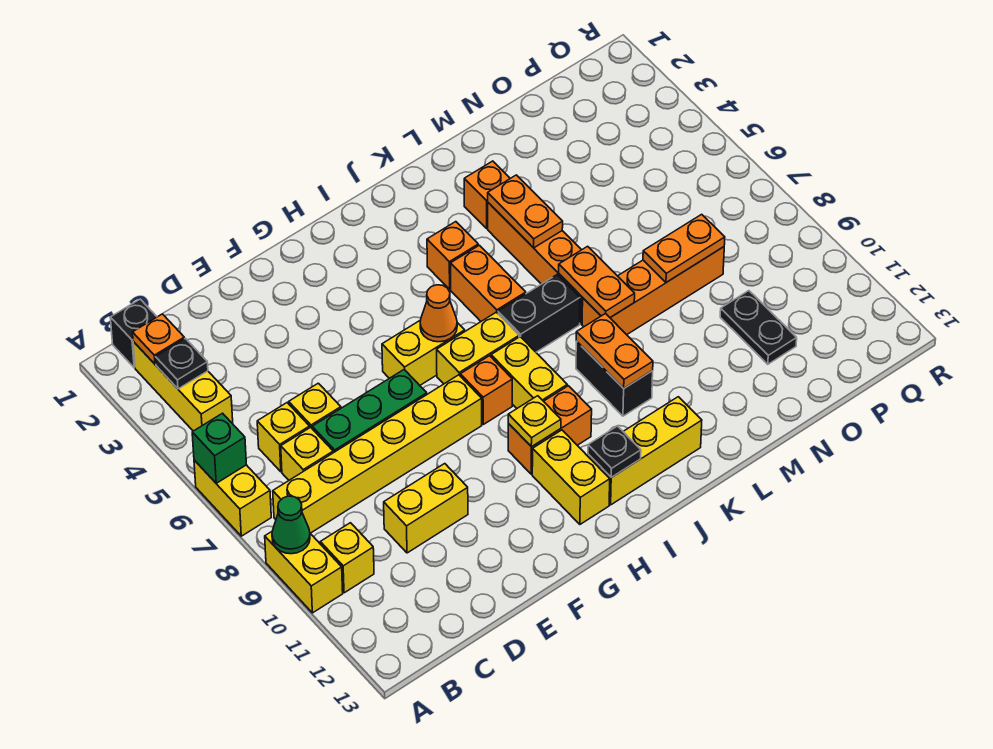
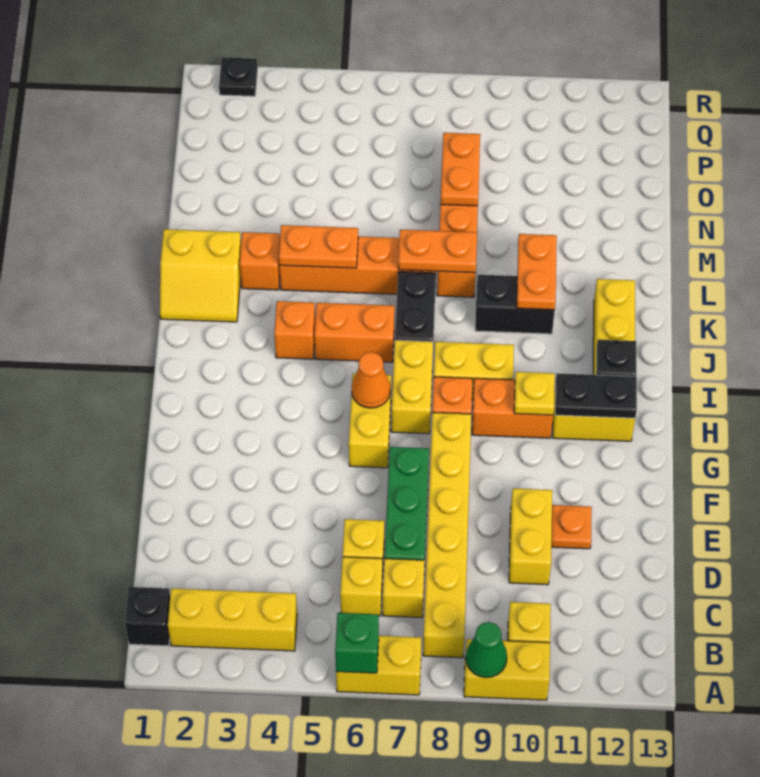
orange 1x1 plate [133,314,184,364] -> orange 1x1 plate moved to [551,505,592,549]
black 1x1 plate [156,338,208,389] -> black 1x1 plate moved to [219,57,258,96]
orange 1x2 brick [508,386,592,474] -> orange 1x2 brick turned to [472,378,553,438]
none -> yellow 2x2 slope [160,229,241,322]
orange 1x2 plate [576,313,653,388] -> orange 1x2 plate turned to [517,234,557,310]
black 1x2 plate [720,291,797,364] -> black 1x2 plate moved to [555,373,637,418]

